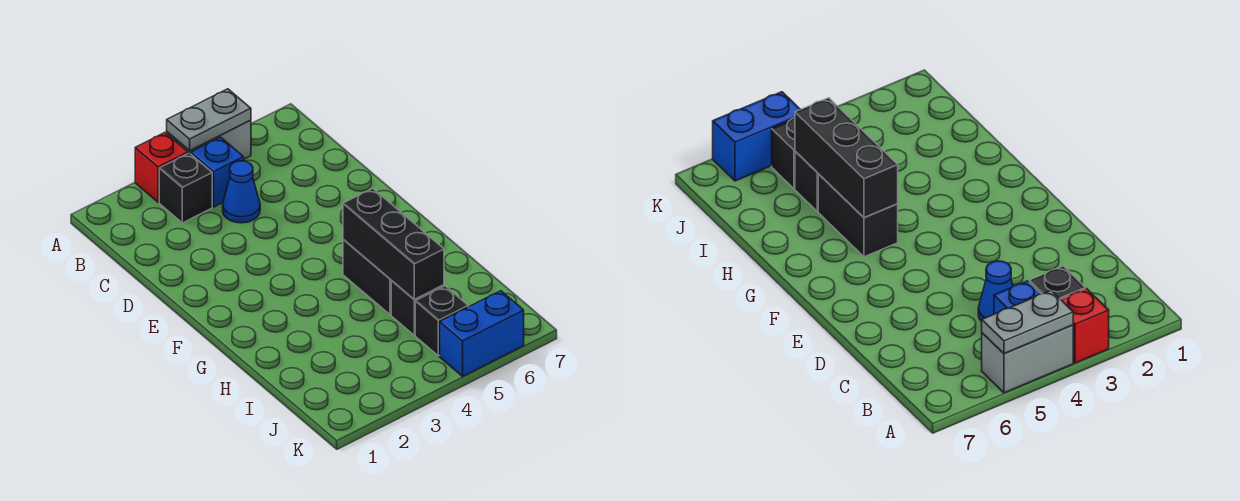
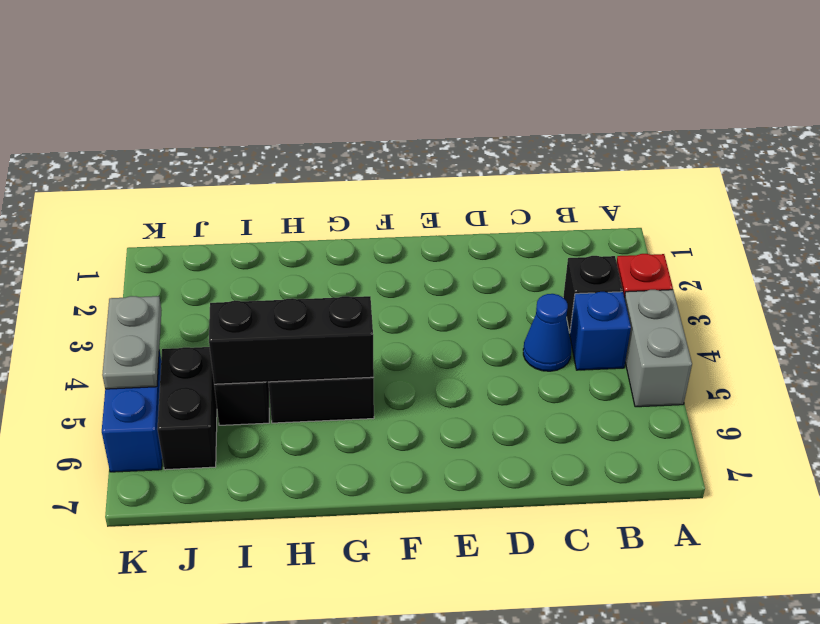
grey 1x2 plate [167,89,251,151] -> grey 1x2 plate moved to [102,296,162,389]
black 1x1 brick [415,286,468,356] -> black 1x2 brick [158,347,217,470]

